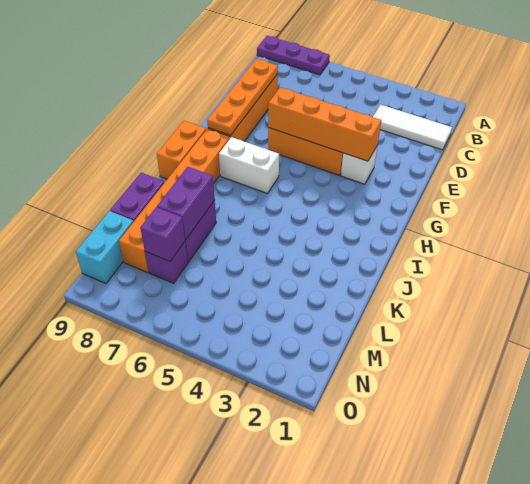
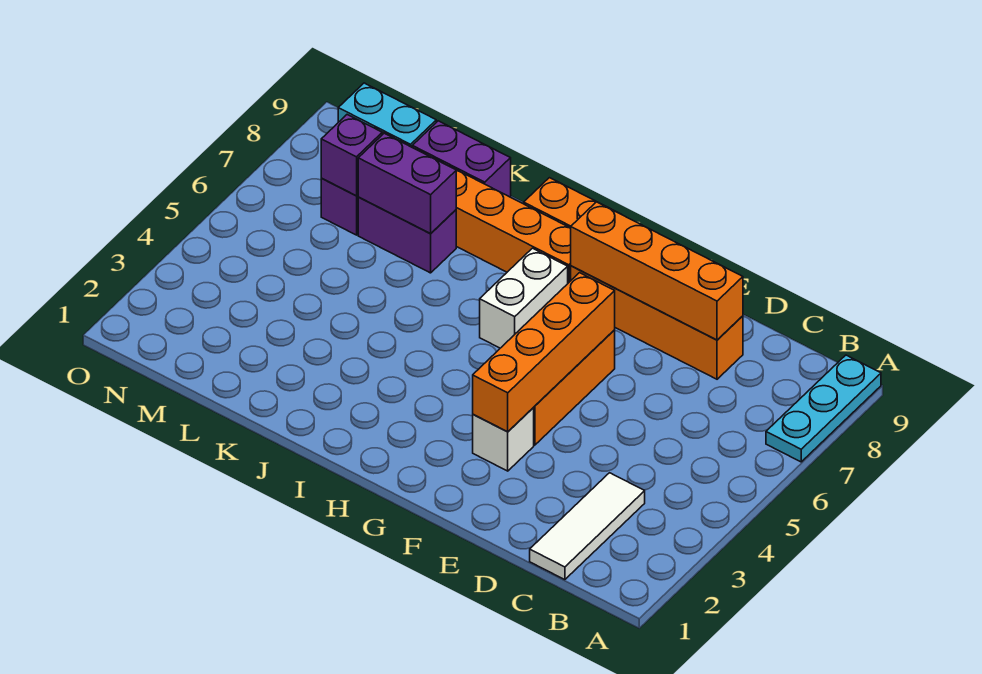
purple 1x3 plate [257,36,330,75] -> cyan 1x3 plate [766,355,881,462]
orange 1x4 plate [207,59,278,135] -> orange 1x4 brick [571,202,743,340]

